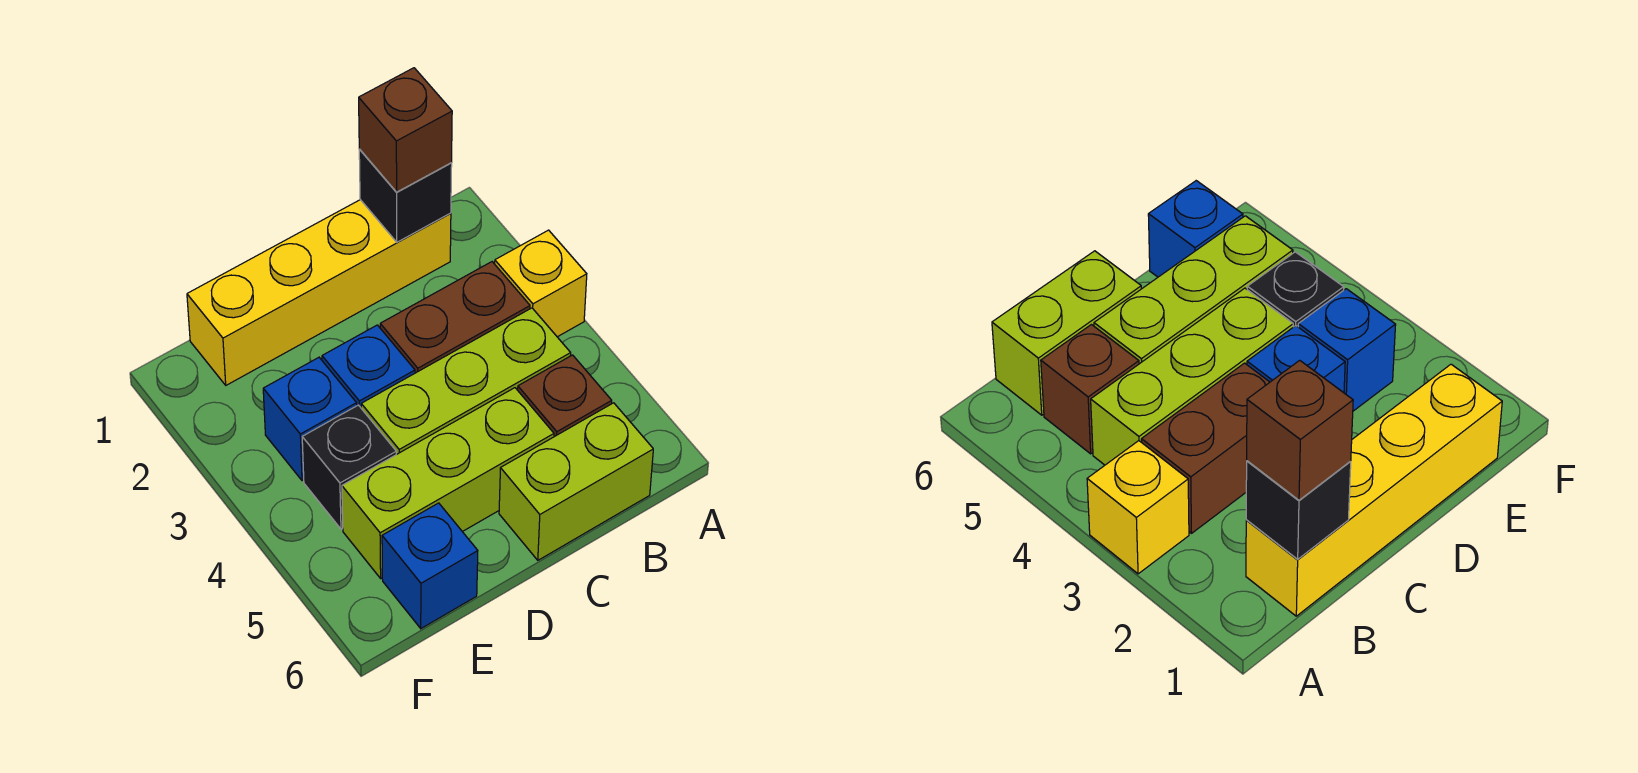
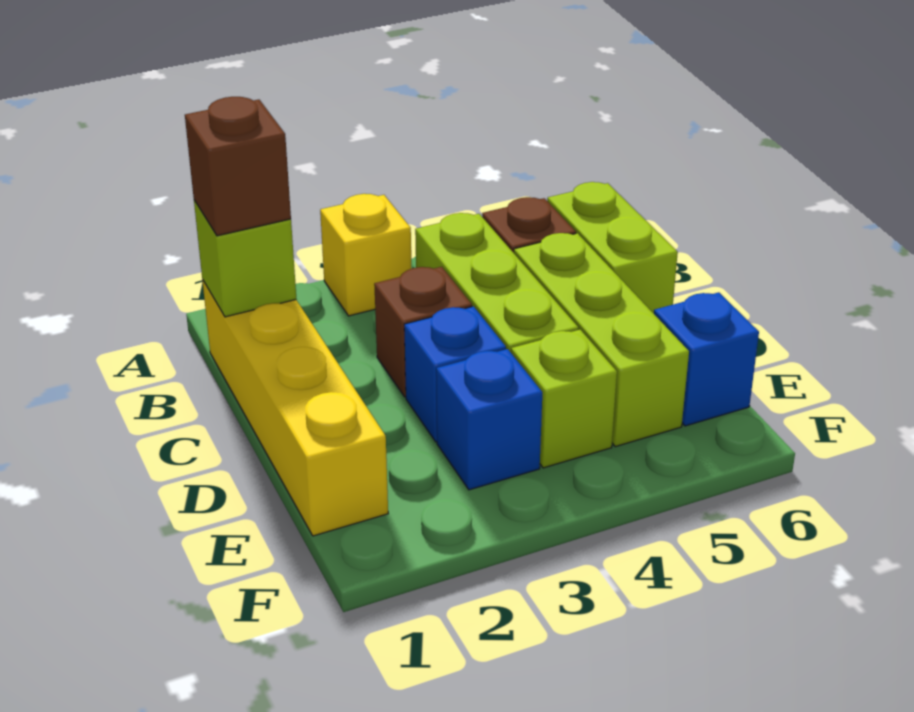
black 1x1 brick [359,149,452,242] -> lime 1x1 brick [194,200,296,317]
brown 1x2 brick [380,262,530,373] -> brown 1x1 brick [374,267,472,397]
black 1x1 brick [302,405,396,529] -> lime 1x1 brick [511,330,617,468]

